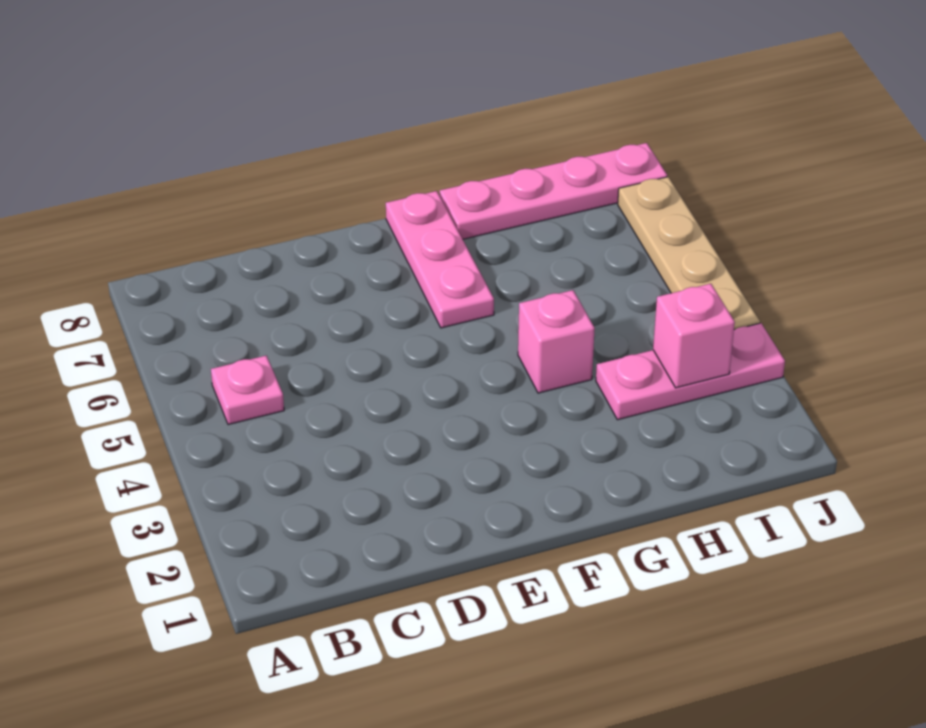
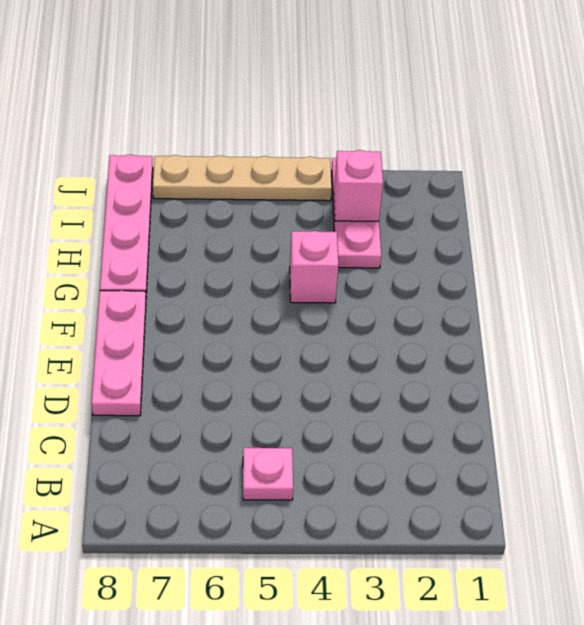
pink 1x3 plate [386,191,494,328] -> pink 1x3 plate turned to [92,291,146,416]

